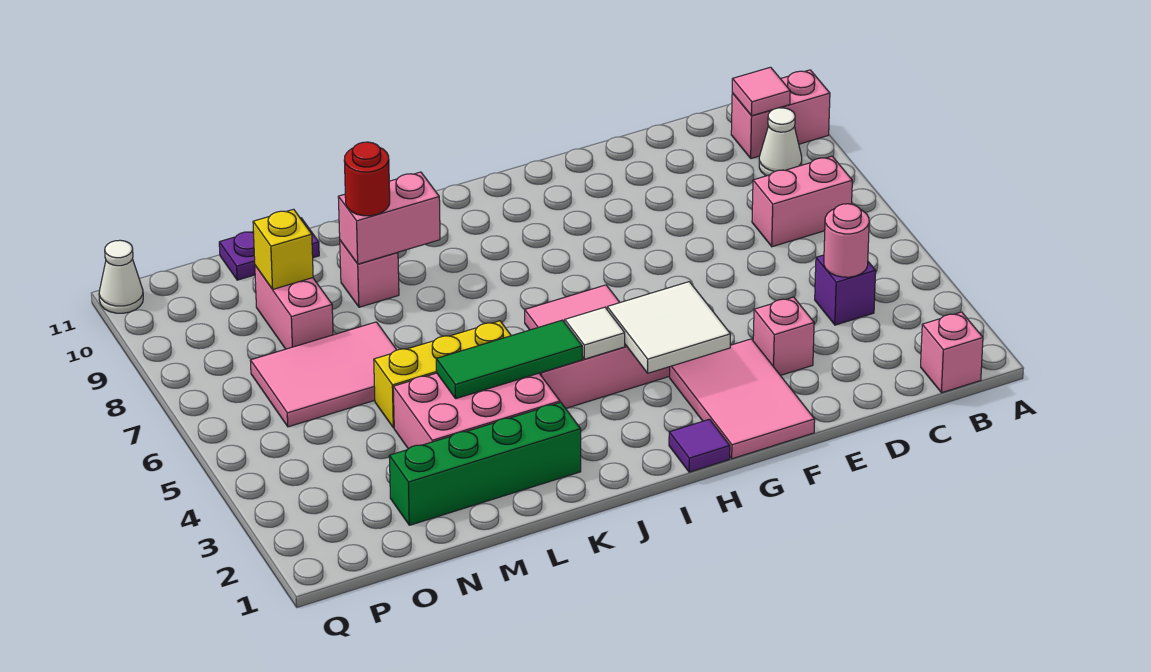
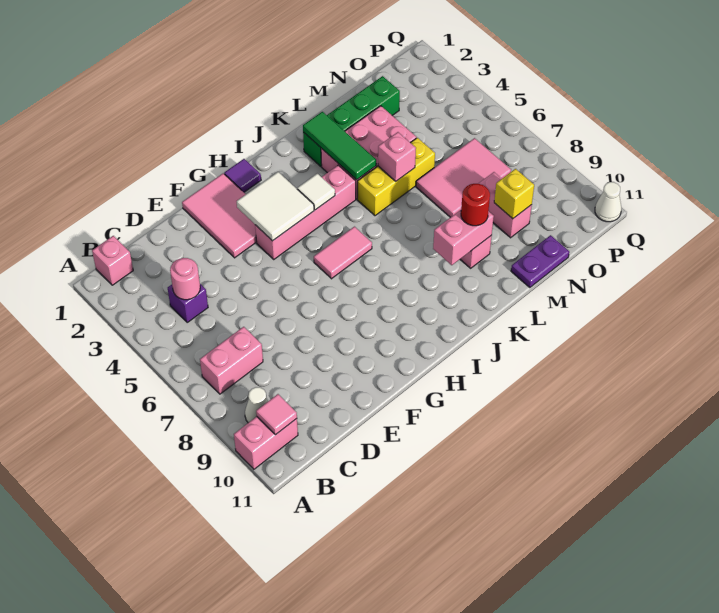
pink 1x1 brick [753,297,814,376] -> pink 1x1 brick moved to [378,132,416,181]
green 1x3 tile [436,320,582,399] -> green 1x3 tile turned to [303,112,376,180]

